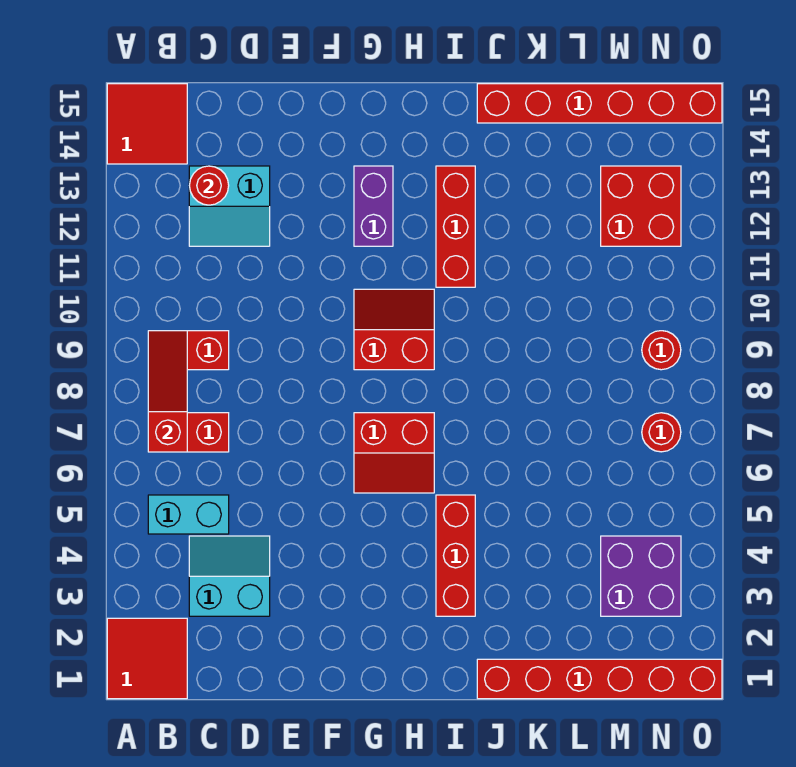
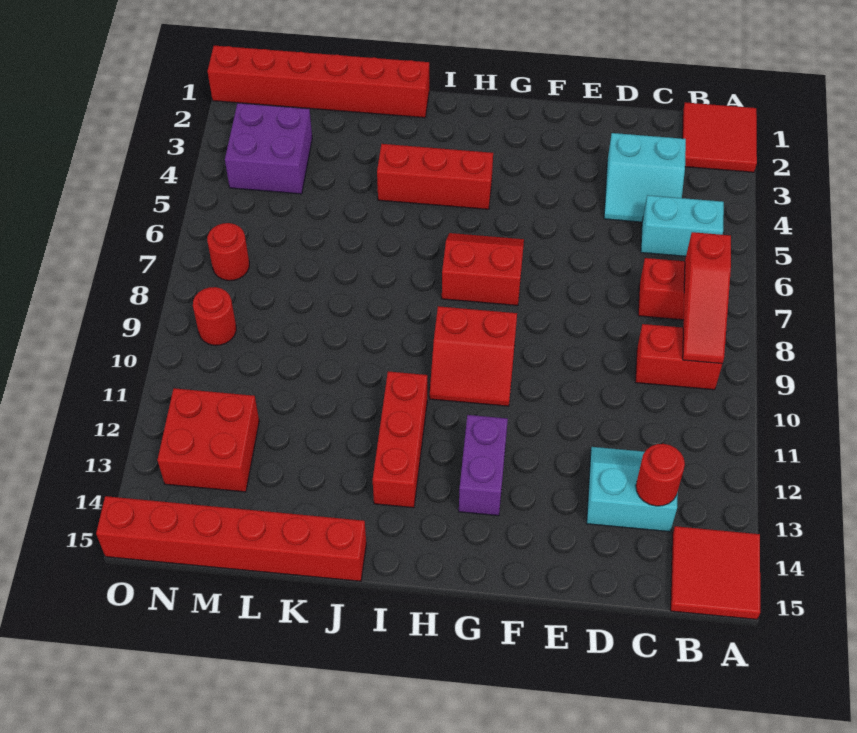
red 1x3 brick [436,495,475,616] -> red 1x3 brick turned to [377,144,493,209]

